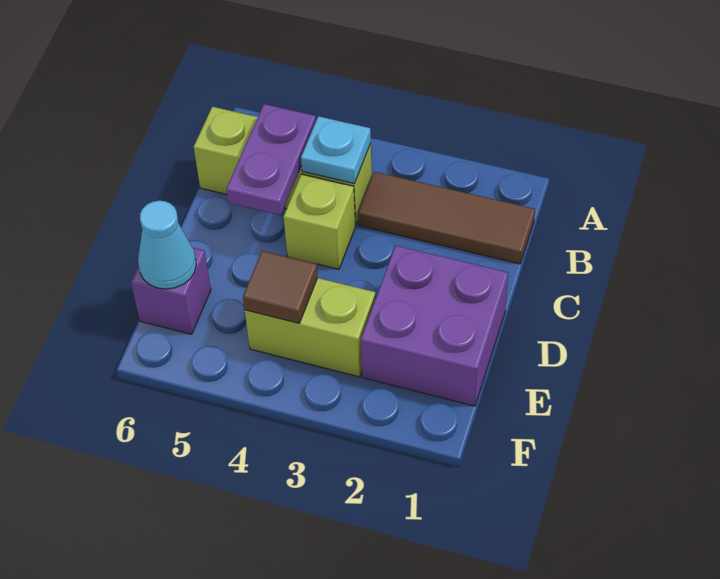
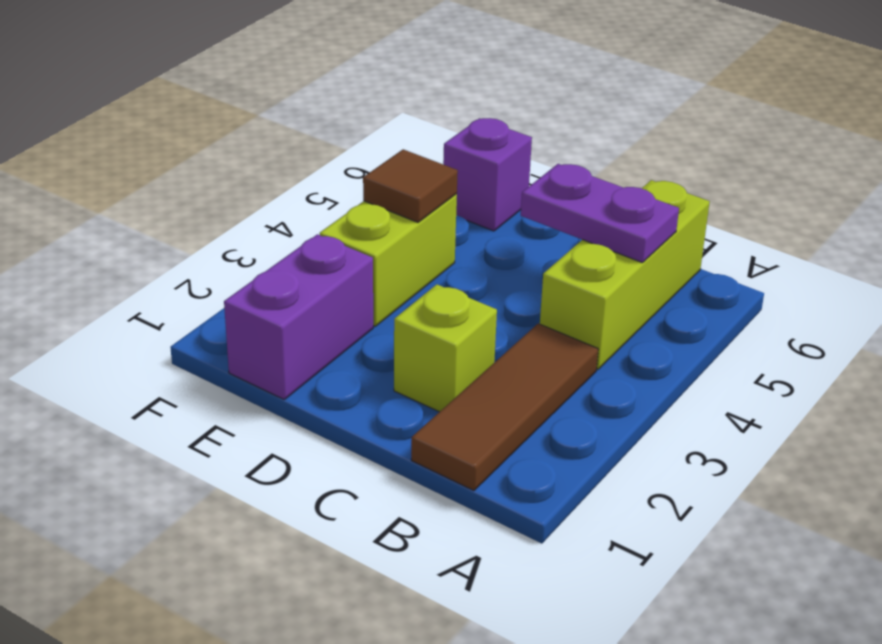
cyan 1x1 plate [301,116,371,184] -> none
lime 1x1 brick [284,174,355,269] -> lime 1x1 brick moved to [394,284,497,412]
purple 2x2 brick [361,246,508,406] -> purple 1x2 brick [224,234,373,399]
cyan 1x1 cone [138,201,196,289] -> none

